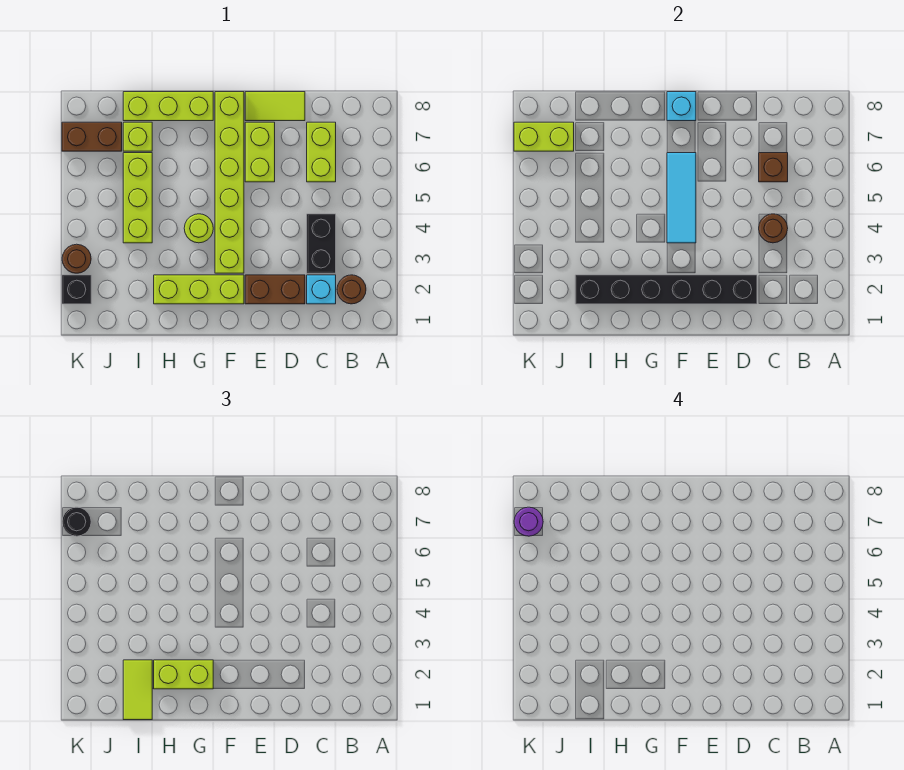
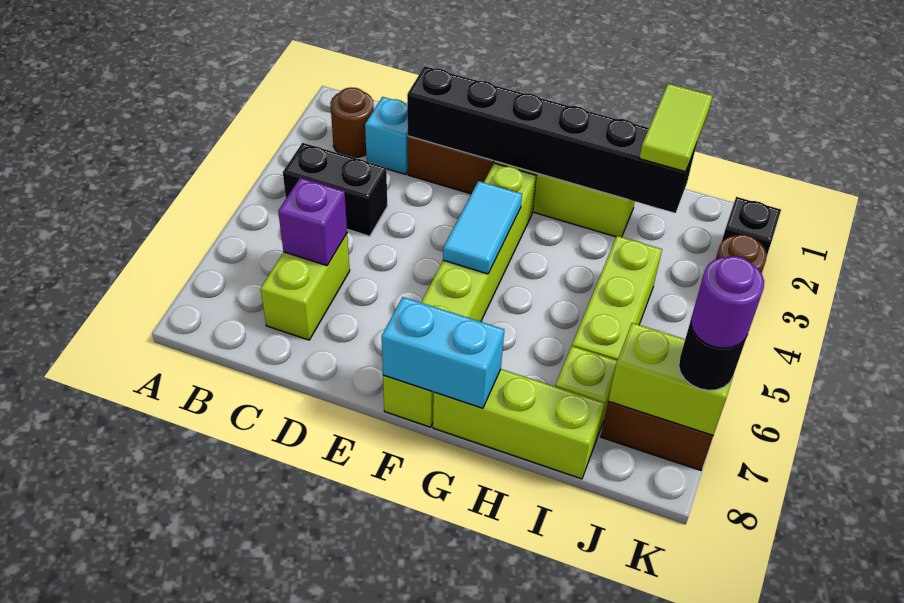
black 1x2 brick [307,214,336,273] -> black 1x2 brick turned to [283,143,387,236]
brown 1x1 round brick [759,214,788,243] -> none
brown 1x1 brick [759,153,788,182] -> purple 1x1 brick [278,178,347,266]
lime 1x2 tile [245,92,305,121] -> none
lime 1x2 brick [245,122,275,182] -> none
cyan 1x3 tile [667,153,696,243] -> cyan 1x2 tile [443,181,522,274]
cyan 1x1 brick [667,92,696,121] -> cyan 1x2 brick [382,297,504,408]
lime 1x2 brick [154,660,213,689] -> none
lime 1x1 round brick [184,214,213,243] -> none

